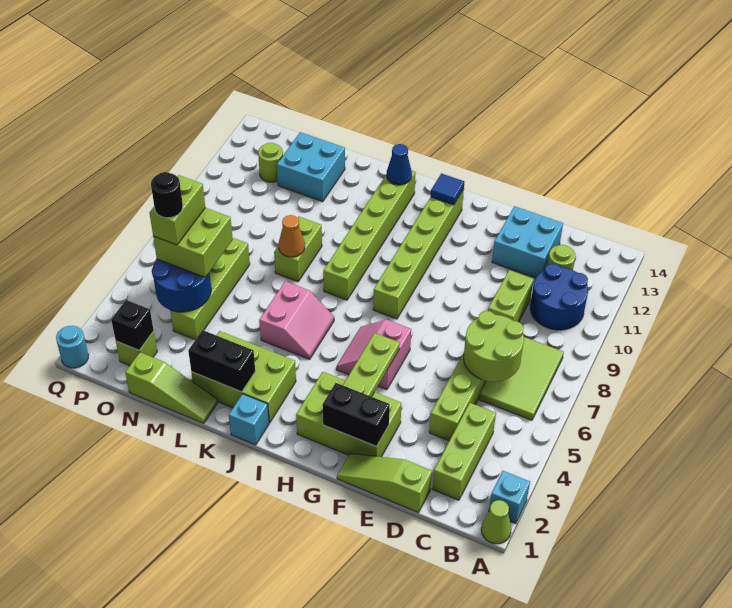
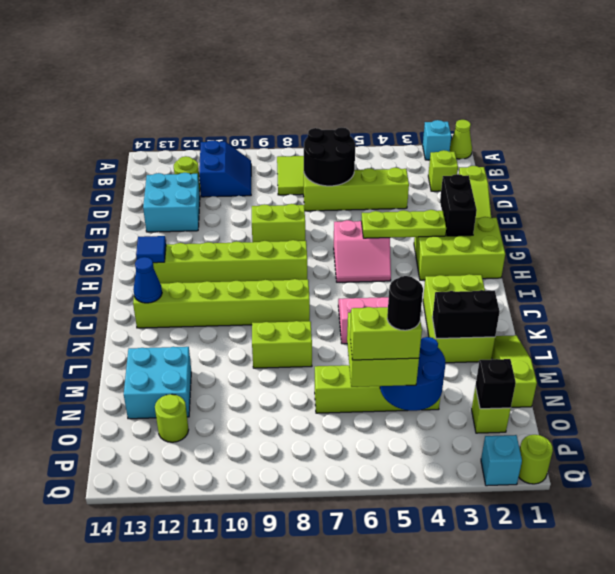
blue 2x2 round brick [530,264,588,330] -> blue 2x2 slope [199,140,251,197]
lime 1x3 brick [432,403,496,500] -> lime 1x1 brick [428,150,458,191]
lime 2x2 round brick [464,311,524,382] -> black 2x2 round brick [304,128,355,186]
lime 1x2 brick [488,270,534,322] -> lime 1x2 brick moved to [252,204,305,242]
lime 2x3 brick [296,372,402,457] -> lime 2x3 brick turned to [414,217,505,280]
cyan 1x1 brick [229,394,269,445] -> cyan 1x1 brick moved to [481,435,522,486]
black 1x2 brick [188,330,255,392] -> black 1x2 brick turned to [432,290,500,339]
orange 1x1 cone [279,215,305,257] -> none
cyan 1x1 round brick [56,326,89,368] -> lime 1x1 round brick [519,435,553,484]

